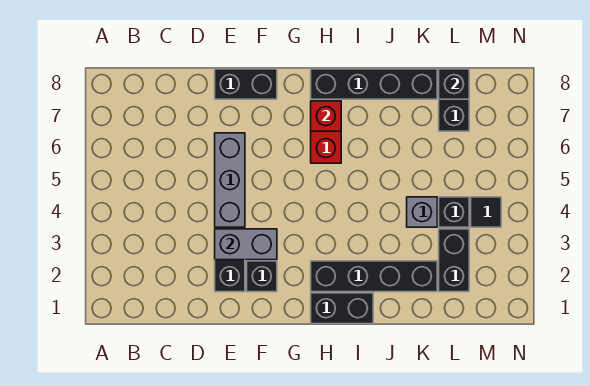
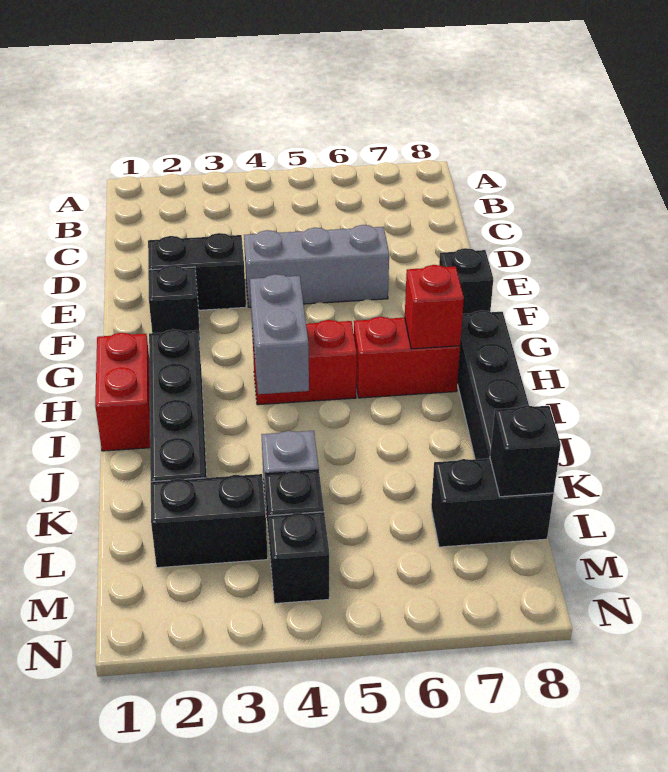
grey 1x2 brick [215,229,277,260] -> grey 1x2 brick moved to [250,274,309,394]
black 1x2 brick [215,69,277,99] -> black 1x1 brick [439,248,493,314]
black 1x2 brick [311,293,373,324] -> red 1x2 brick [95,333,150,451]
none -> red 1x2 brick [252,320,357,405]
black 1x1 tile [471,197,501,227] -> black 1x1 brick [269,512,329,604]

